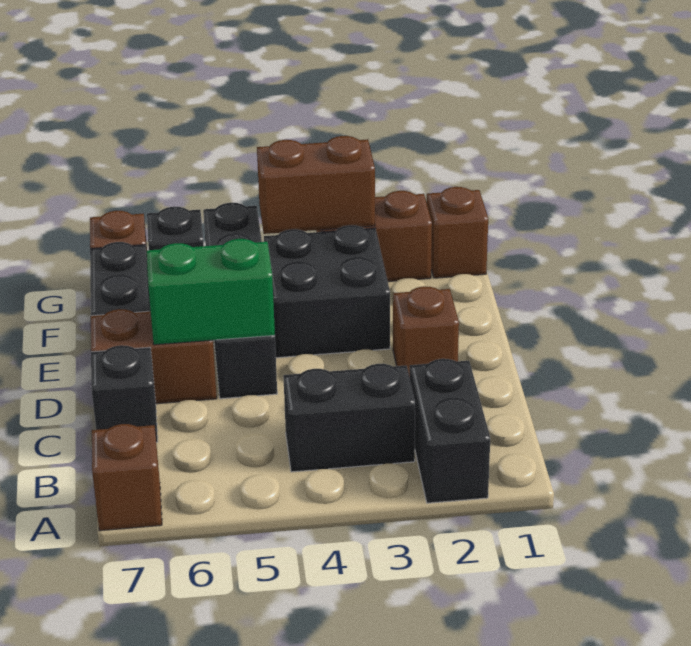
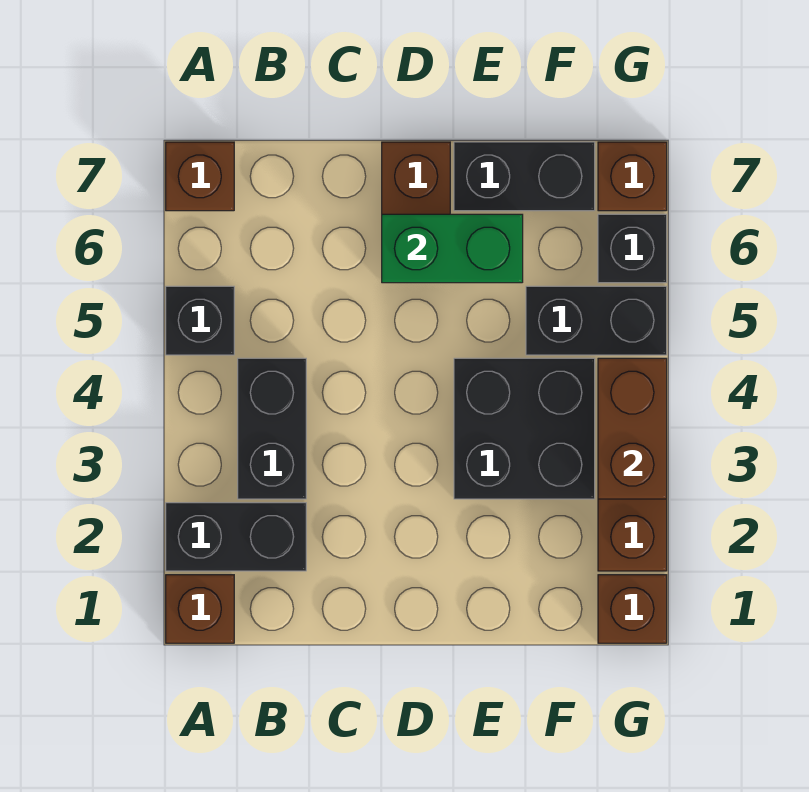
black 1x1 brick [91,345,158,442] -> black 1x1 brick moved to [166,286,234,355]
brown 1x1 brick [393,286,459,377] -> brown 1x1 brick moved to [166,575,234,643]
black 1x4 brick [203,203,277,399] -> black 1x2 brick [526,286,667,355]
green 1x2 brick [147,239,275,345] -> green 1x2 brick turned to [382,214,523,283]

